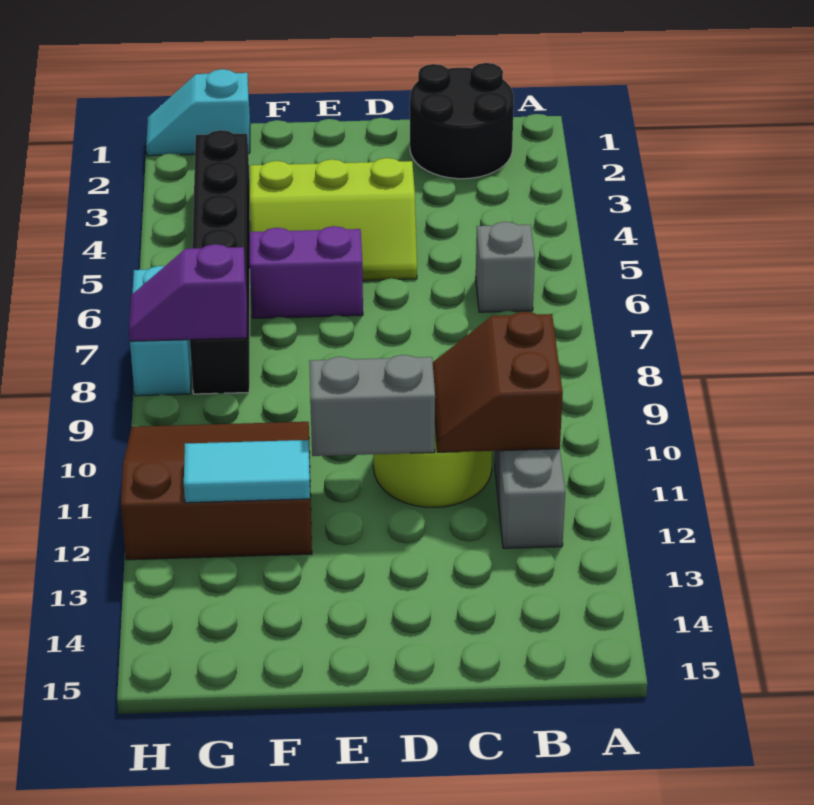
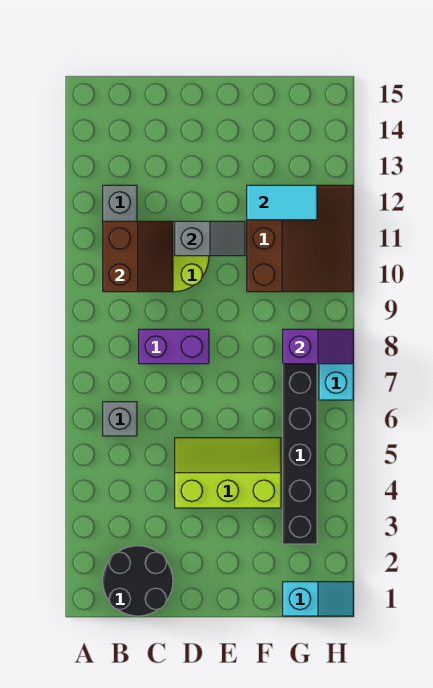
grey 1x2 brick [309,355,435,456] -> grey 1x2 slope [175,221,245,256]
purple 1x2 brick [250,226,363,318] -> purple 1x2 brick moved to [139,329,209,364]
brown 3x3 slope [121,422,312,560] -> brown 3x3 slope turned to [247,185,353,292]

